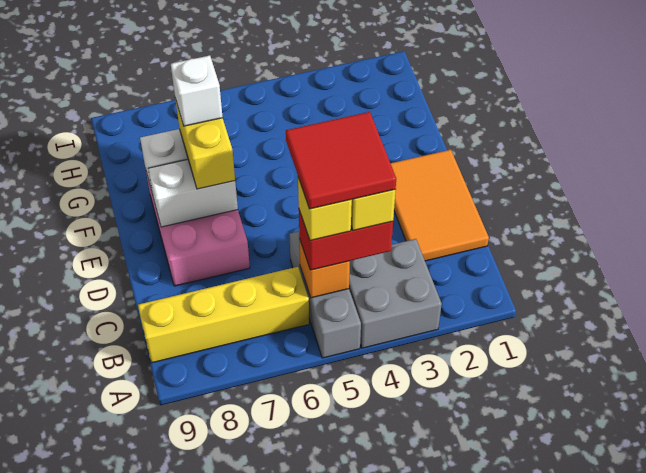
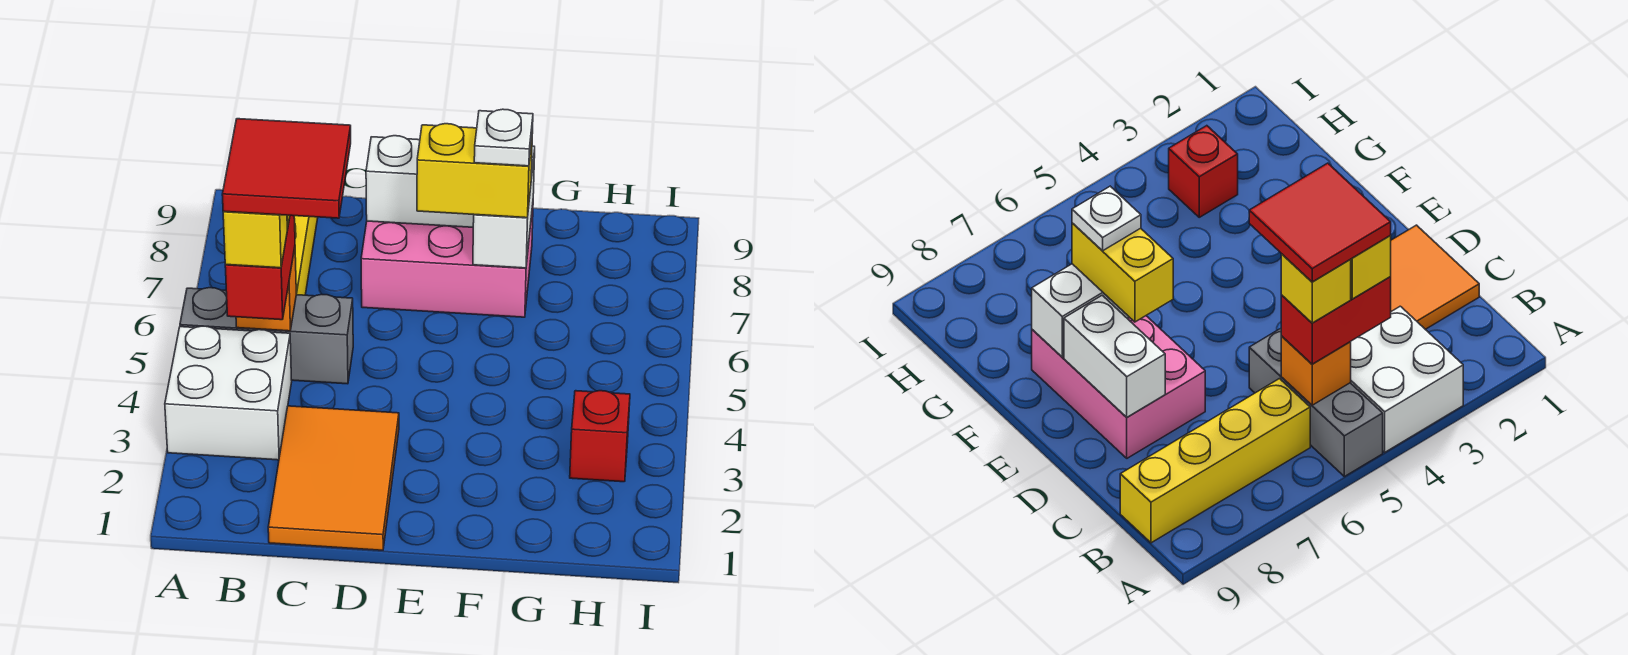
grey 2x2 brick [349,239,442,348] -> white 2x2 brick [165,326,292,460]
orange 2x3 tile [390,150,489,261] -> orange 2x3 tile turned to [268,406,399,550]
white 1x2 brick [148,160,238,227] -> white 1x2 brick turned to [366,136,474,227]
white 1x1 brick [171,55,223,126] -> white 1x1 plate [474,109,533,166]
none -> red 1x1 brick [570,391,630,482]

